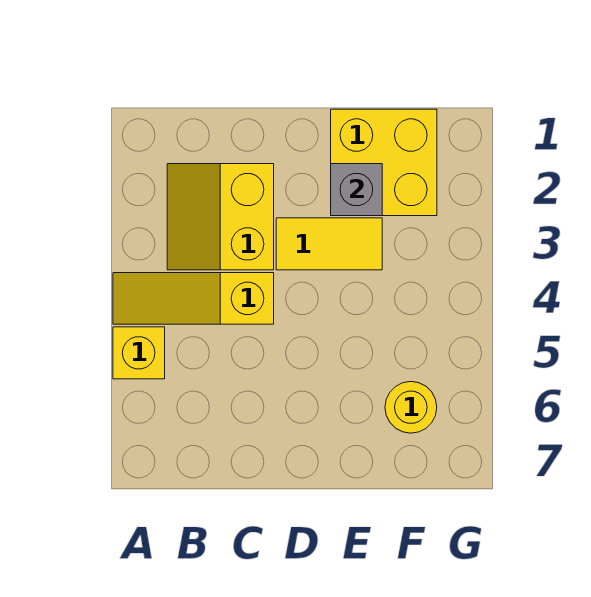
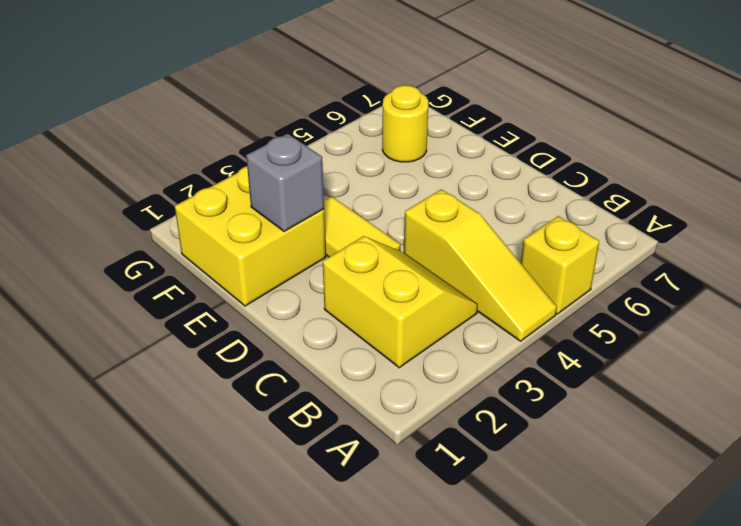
yellow 2x2 slope [167,164,274,270] -> yellow 2x2 slope turned to [323,236,478,368]

